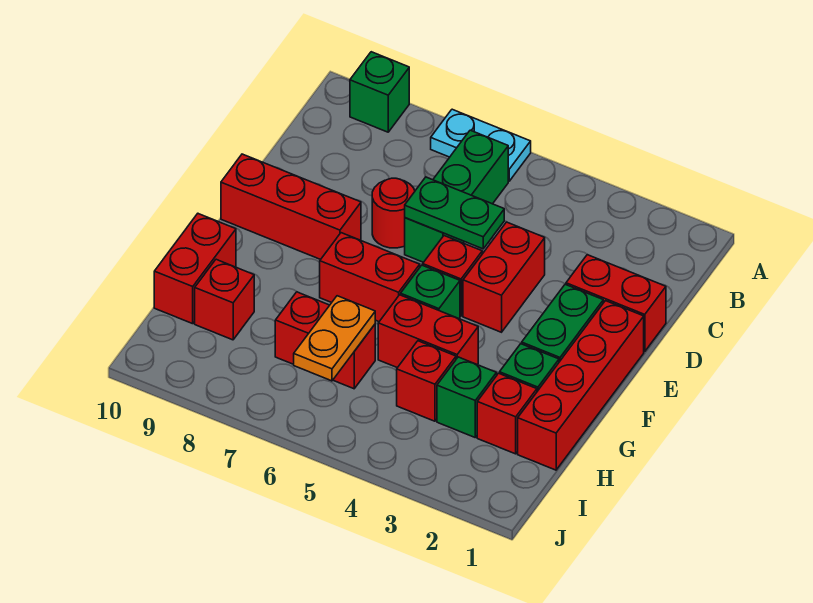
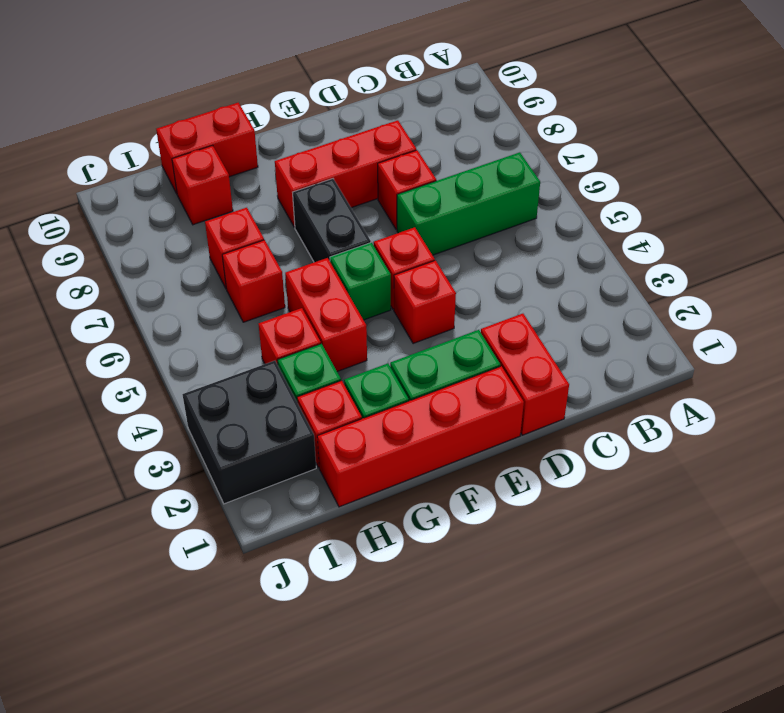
cyan 1x2 plate [431,109,531,181] -> none
green 1x1 brick [350,52,409,132] -> none
red 1x2 brick [463,222,545,332] -> red 1x1 brick [394,260,456,344]
green 1x2 plate [405,177,504,249] -> none
red 1x1 round brick [372,178,415,248] -> red 1x1 brick [378,150,436,230]
red 1x3 brick [221,154,361,260] -> red 1x3 brick turned to [275,120,416,227]
red 1x2 brick [320,233,420,322] -> black 1x2 brick [293,179,371,262]
orange 1x2 plate [294,296,375,381] -> none
none -> black 2x2 brick [182,361,316,504]

